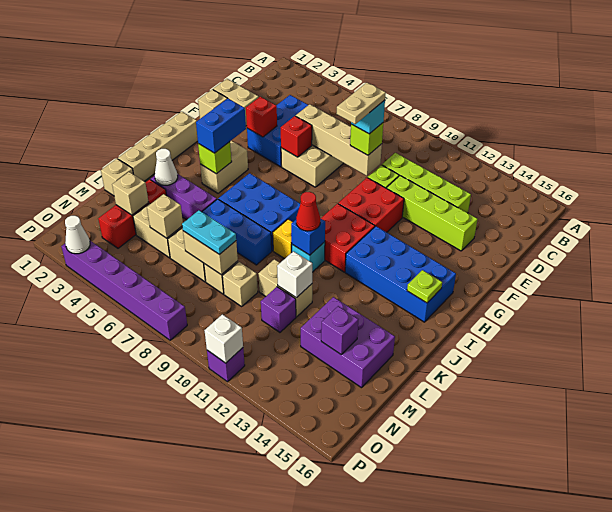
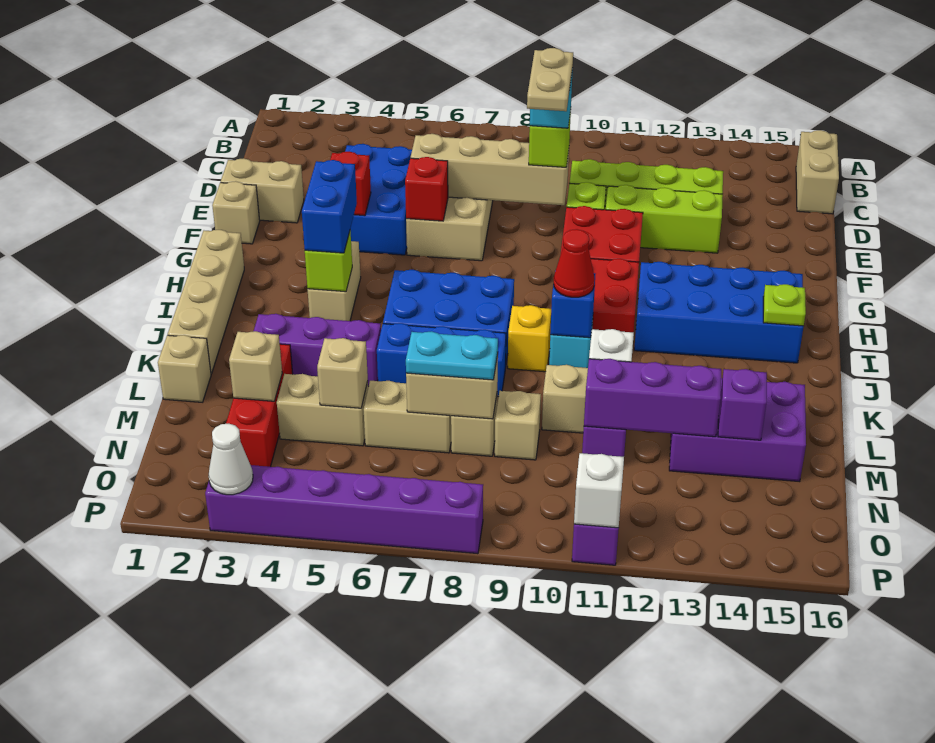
none -> tan 1x2 brick [796,130,839,214]
lime 1x4 brick [387,176,478,251] -> lime 1x3 brick [606,185,723,253]
white 1x1 cone [155,149,178,185] -> none
none -> purple 1x3 brick [584,359,721,437]

